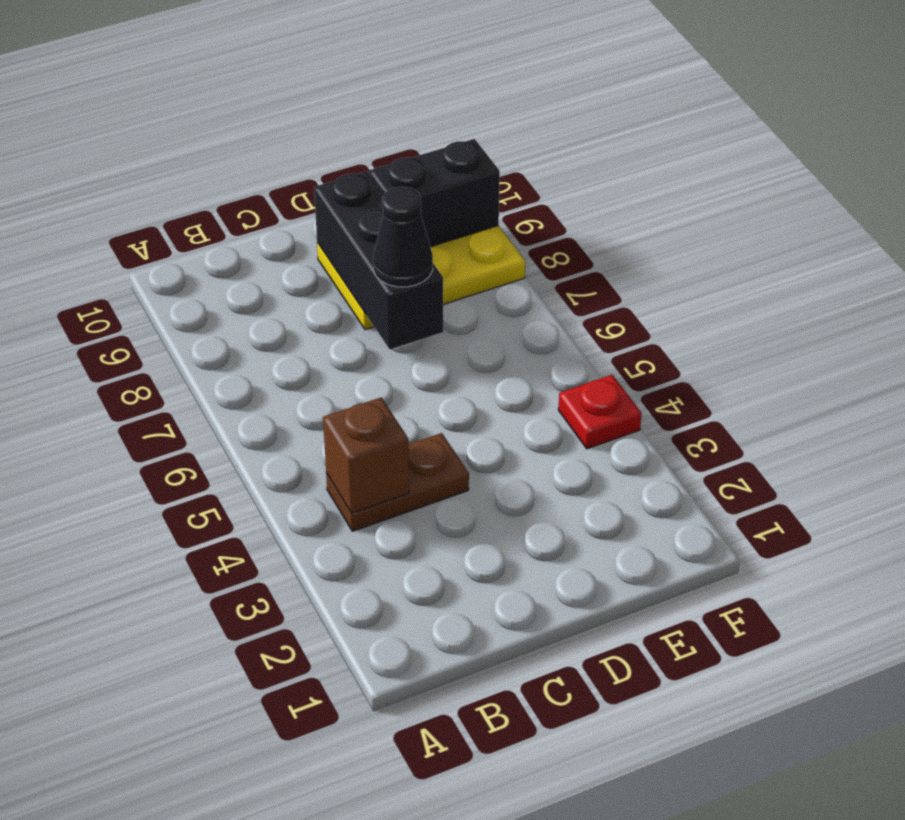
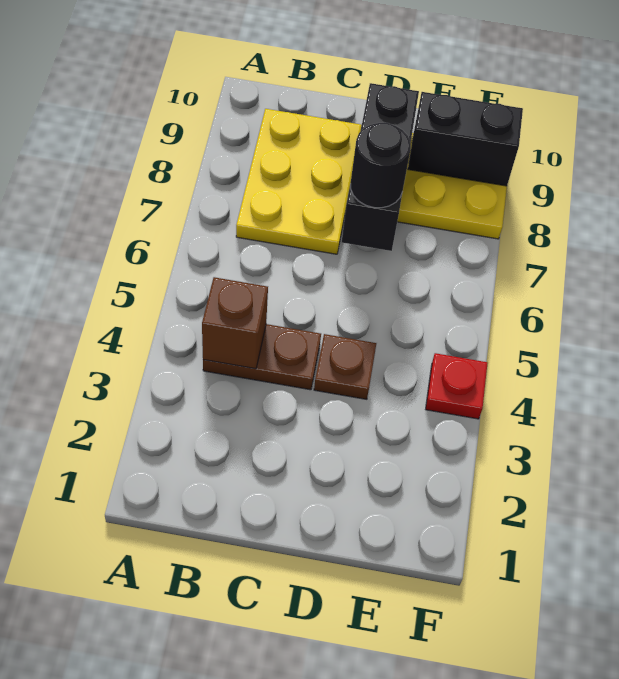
none -> yellow 2x3 plate [236,109,362,254]
none -> brown 1x1 plate [314,334,376,399]
black 1x1 cone [373,187,433,287] -> black 1x1 round brick [350,123,411,208]

